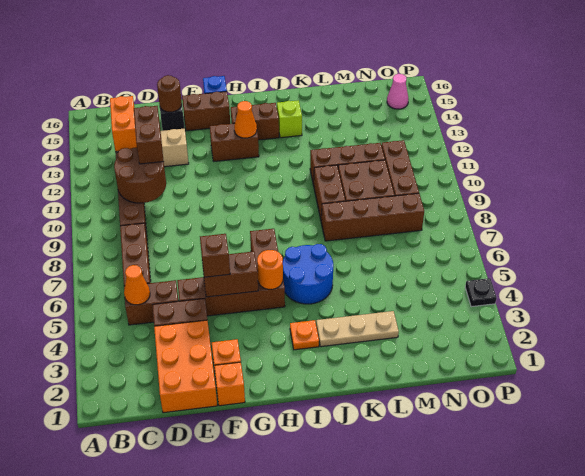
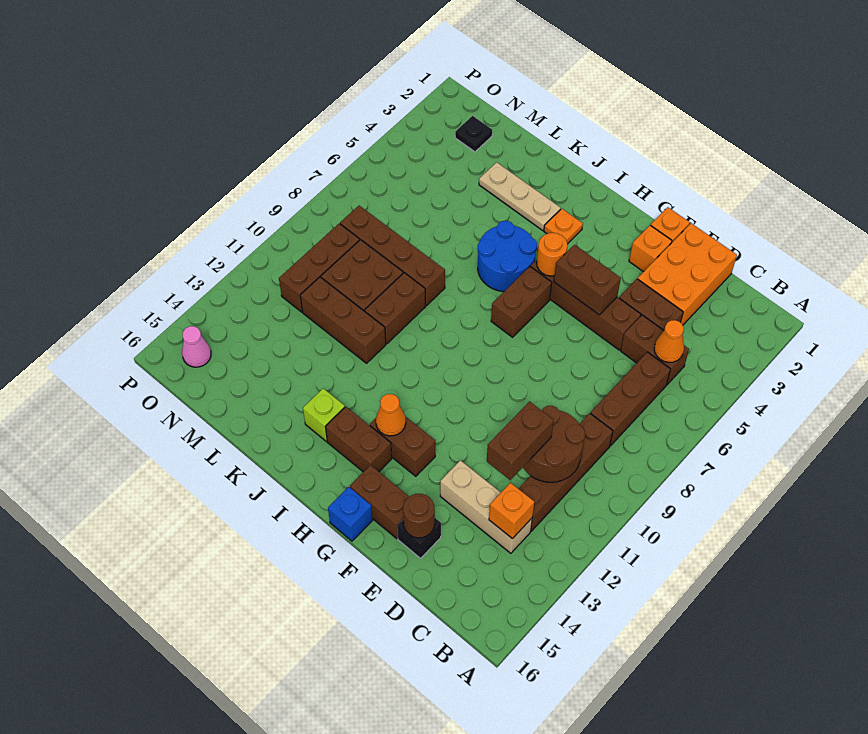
orange 1x2 brick [110,96,137,152] -> orange 1x1 brick [489,483,534,539]
brown 1x1 brick [200,234,230,277] -> none
black 1x1 plate [465,278,497,307] -> black 1x1 plate moved to [455,116,492,152]

